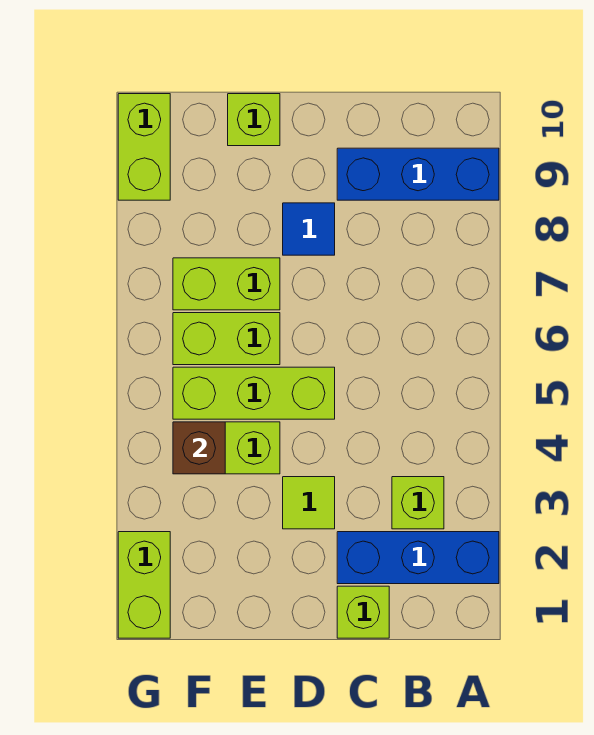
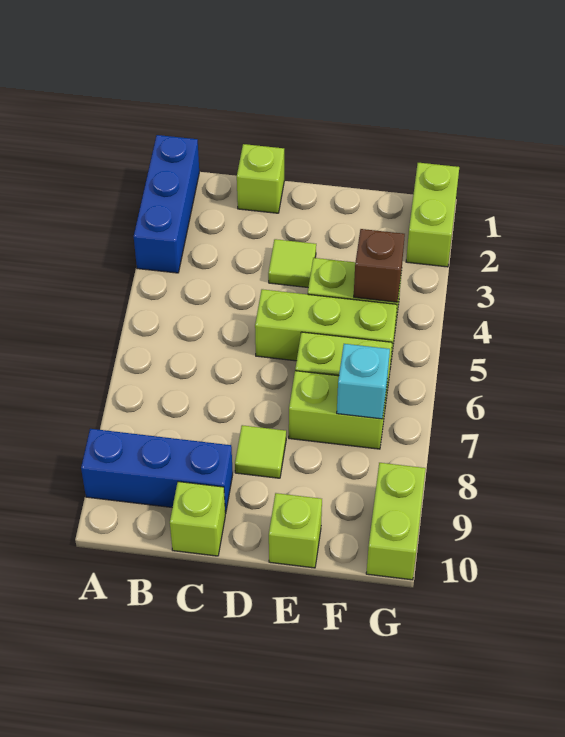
blue 1x3 brick [337,532,499,584] -> blue 1x3 brick turned to [134,135,199,273]
lime 1x1 brick [392,477,444,529] -> lime 1x1 brick moved to [170,482,225,556]
blue 1x1 tile [283,203,335,255] -> lime 1x1 tile [235,425,286,478]
none -> cyan 1x1 brick [337,344,390,419]

